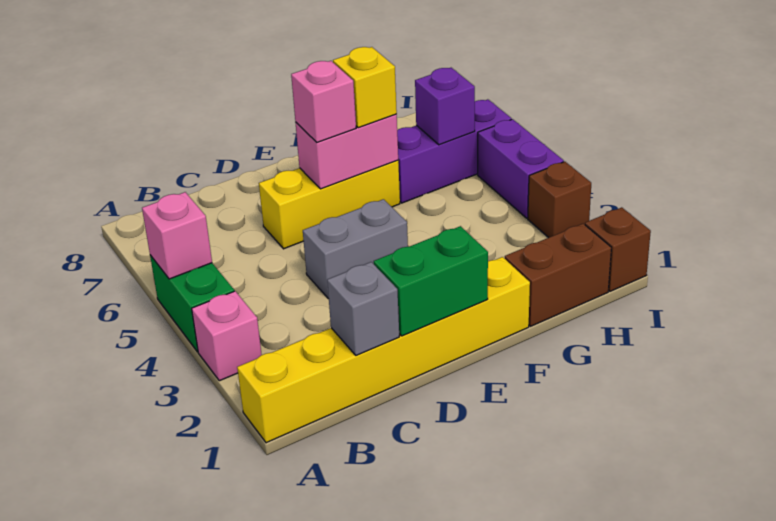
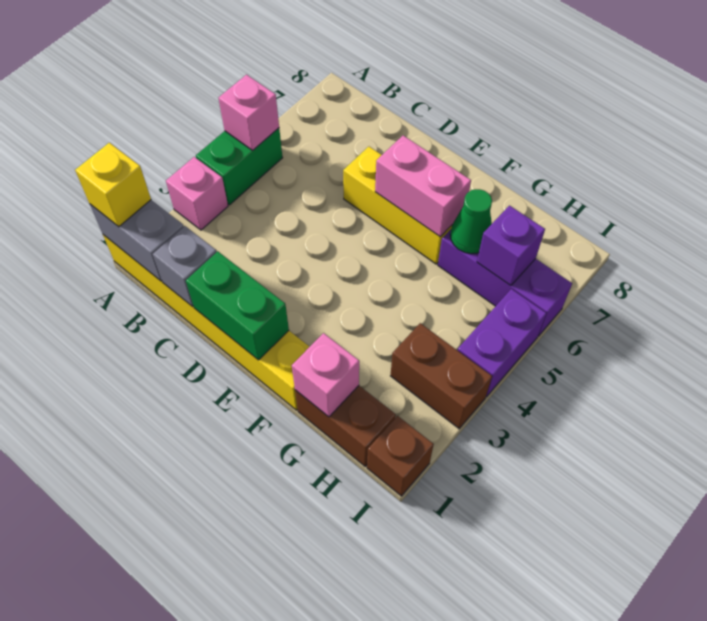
grey 1x2 brick [303,199,408,298] -> grey 1x2 brick moved to [90,200,184,281]
pink 1x1 brick [291,61,356,142] -> pink 1x1 brick moved to [292,333,359,417]
yellow 1x1 brick [333,47,397,128] -> yellow 1x1 brick moved to [75,143,151,227]
none -> green 1x1 cone [450,189,492,254]
brown 1x1 brick [528,162,591,238] -> brown 1x2 brick [391,323,492,429]

